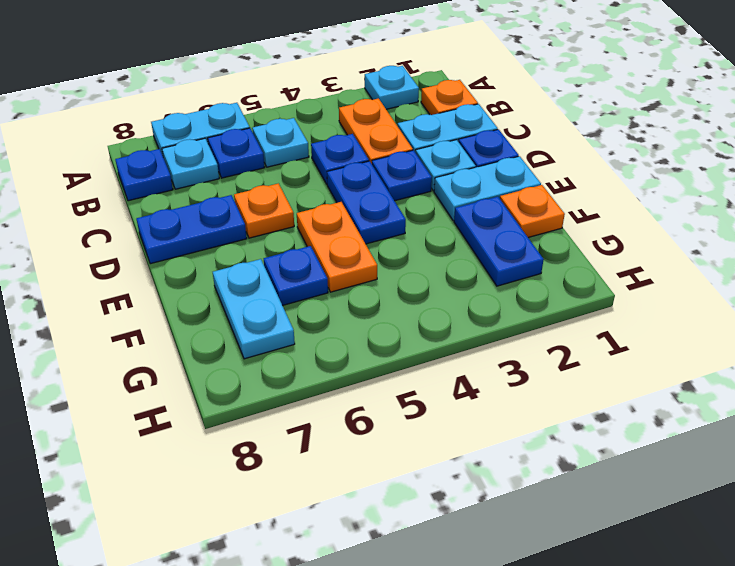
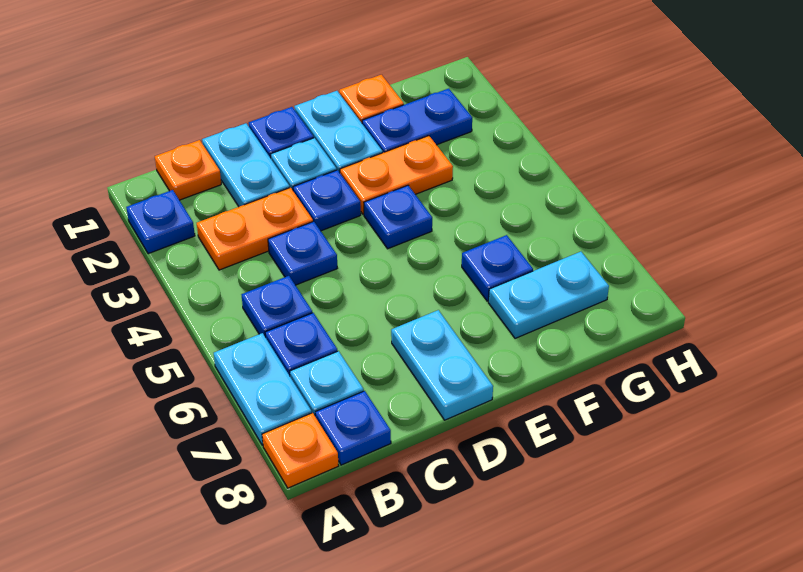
cyan 1x1 plate [365,66,419,109] -> blue 1x1 plate [126,190,195,254]
cyan 1x1 plate [252,118,309,167] -> blue 1x1 plate [242,276,312,337]
blue 1x2 plate [327,161,406,244] -> blue 1x1 plate [364,185,432,249]
orange 1x1 plate [234,183,294,238] -> orange 1x1 plate moved to [262,413,339,488]
blue 1x2 plate [137,195,247,264] -> cyan 1x2 plate [391,310,493,420]
orange 1x2 plate [297,202,377,292] -> orange 1x2 plate moved to [340,136,453,214]

